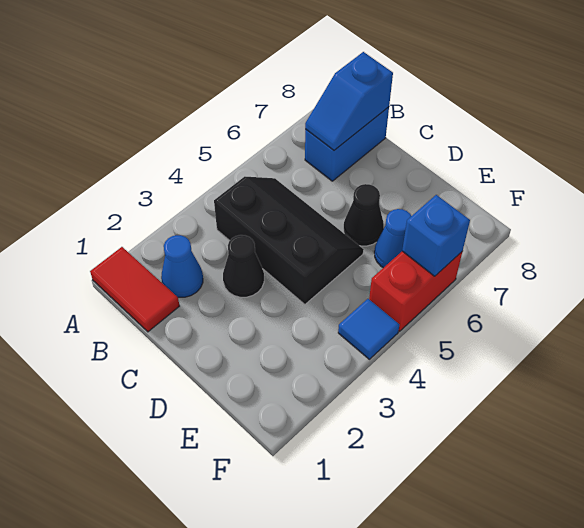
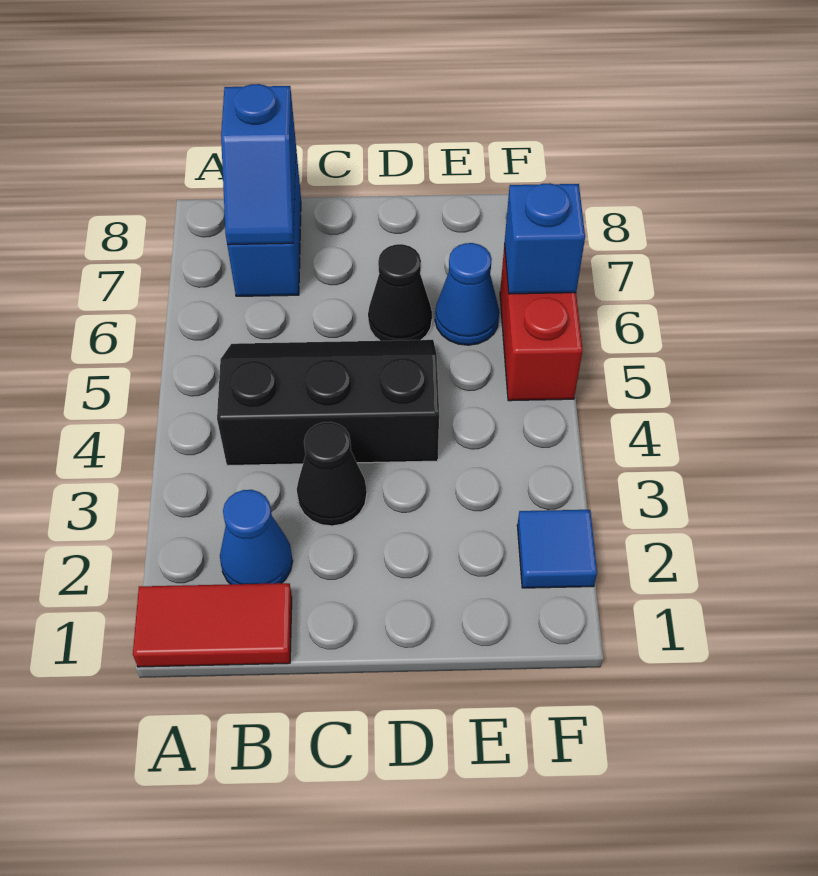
blue 1x1 tile [338,299,400,359] -> blue 1x1 tile moved to [517,510,597,588]

